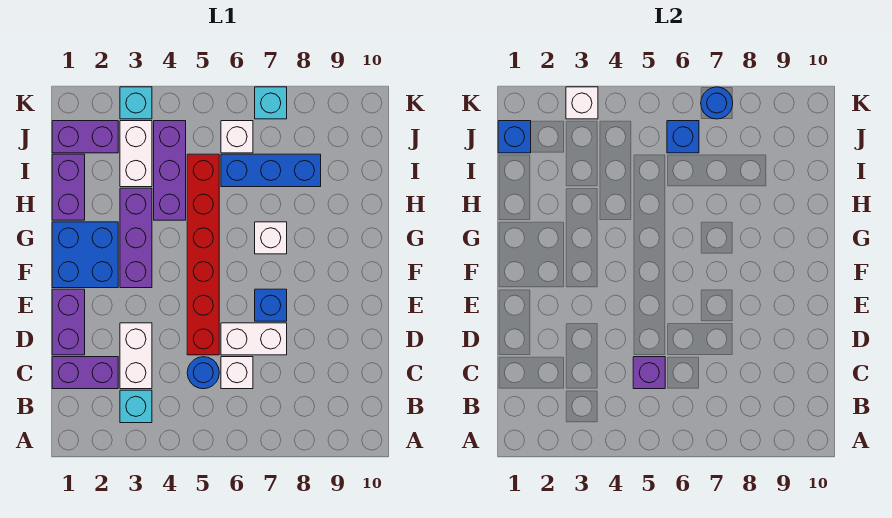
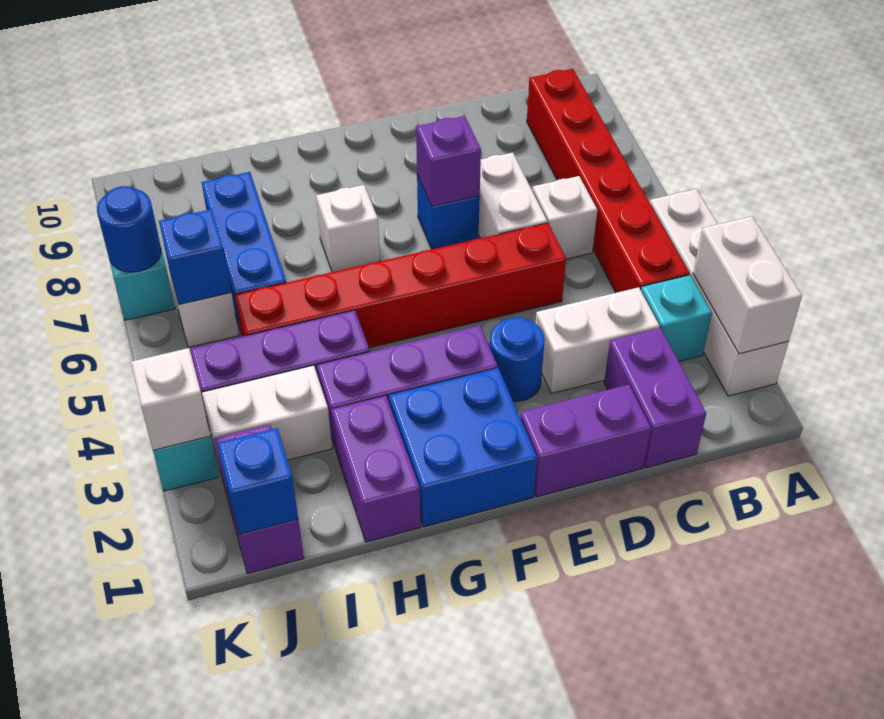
none -> white 1x4 brick [649,189,789,396]
none -> white 1x2 brick [693,216,802,354]
none -> red 1x6 brick [527,69,689,293]
blue 1x1 round brick [187,357,219,389] -> blue 1x1 round brick moved to [490,318,545,402]
purple 1x1 brick [633,357,665,389] -> purple 1x1 brick moved to [416,116,481,206]
purple 1x2 brick [52,154,85,220] -> purple 1x2 brick turned to [332,396,421,542]

